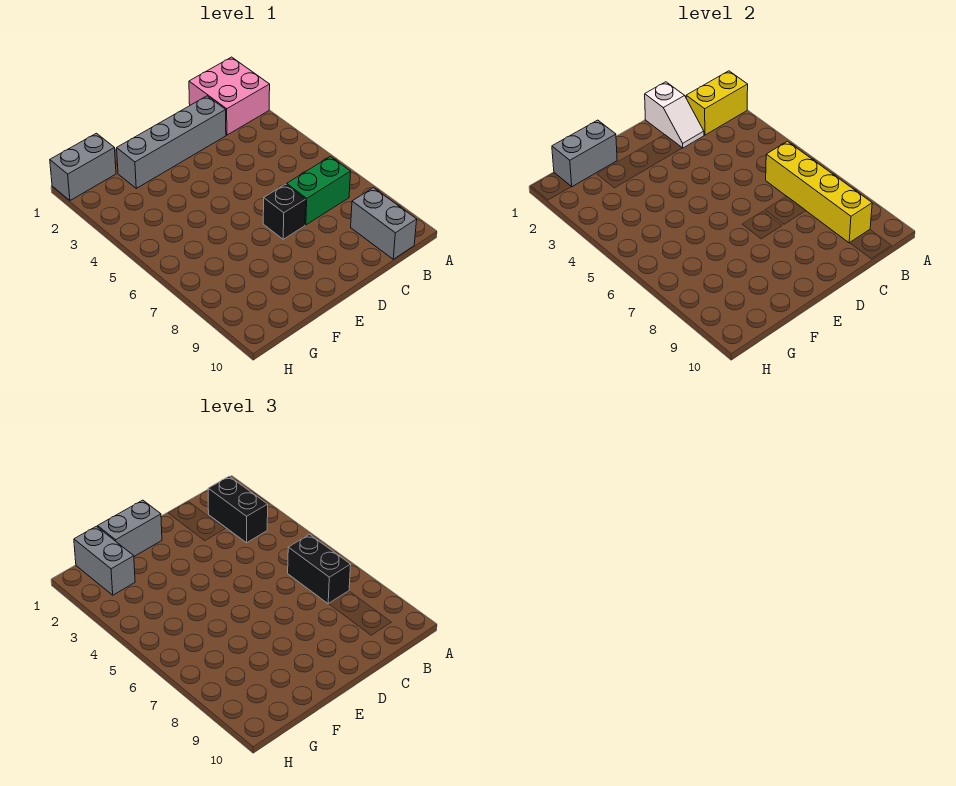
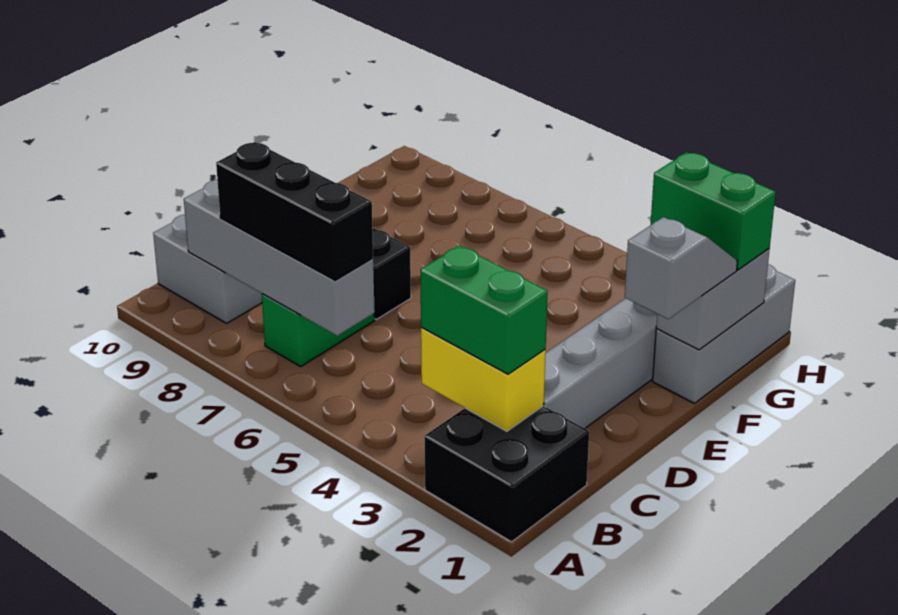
pink 2x2 brick [189,57,270,135] -> black 2x2 brick [425,406,589,542]
yellow 1x2 brick [686,71,748,135] -> yellow 1x2 brick turned to [421,328,546,431]
black 1x2 brick [208,476,268,543] -> green 1x2 brick [420,246,548,374]
yellow 1x4 brick [766,141,872,243] -> grey 1x4 brick [184,180,375,336]
black 1x2 brick [288,534,351,604] -> black 1x3 brick [216,142,373,280]
white 1x2 slope [645,82,704,148] -> none
grey 1x2 brick [98,500,162,556] -> grey 1x2 slope [625,217,737,319]
grey 1x2 brick [50,133,116,200] -> grey 1x3 brick [653,264,795,403]
grey 1x2 brick [74,526,135,595] -> green 1x2 brick [651,152,776,270]

